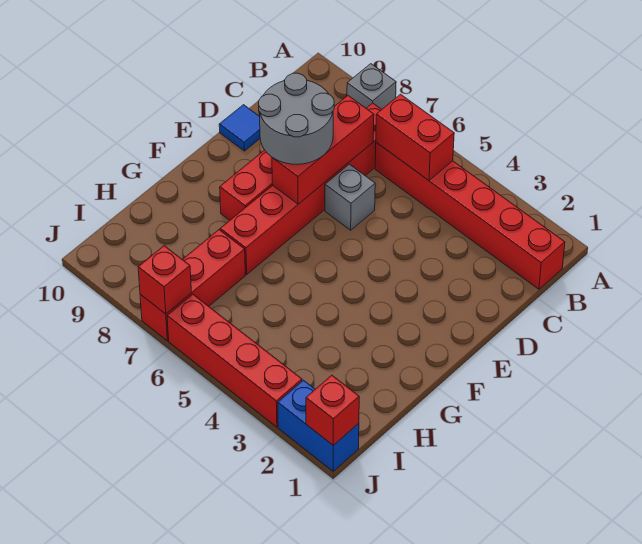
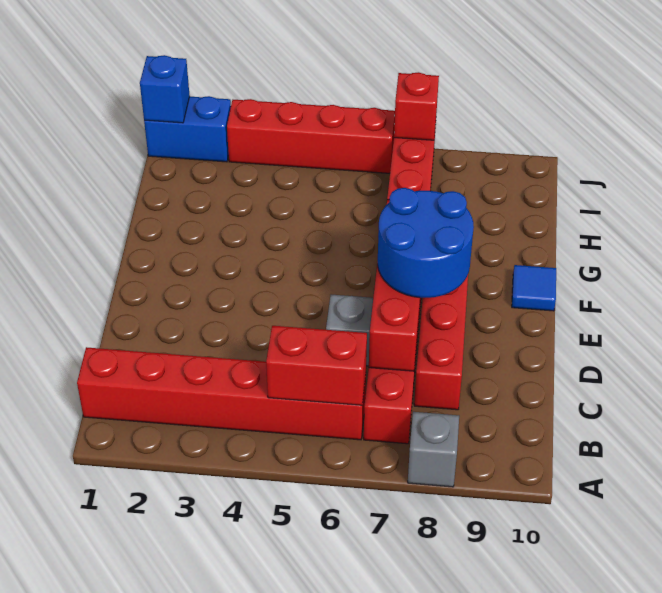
grey 2x2 round brick [258,73,334,164] -> blue 2x2 round brick [378,188,474,298]
blue 1x1 tile [219,105,260,151] -> blue 1x1 tile moved to [512,265,556,311]
red 1x1 brick [306,375,359,445] -> blue 1x1 brick [140,55,190,123]

